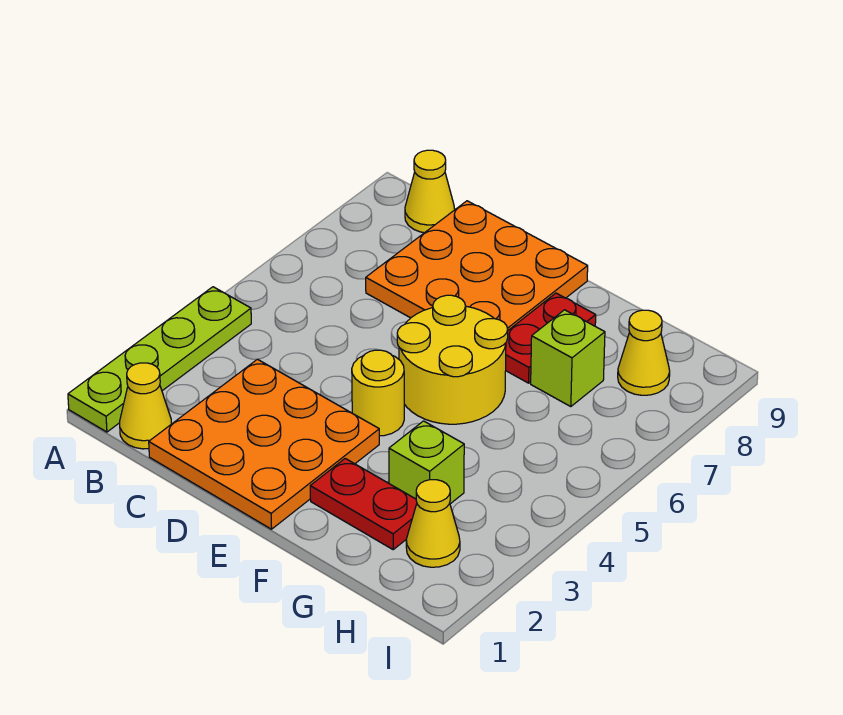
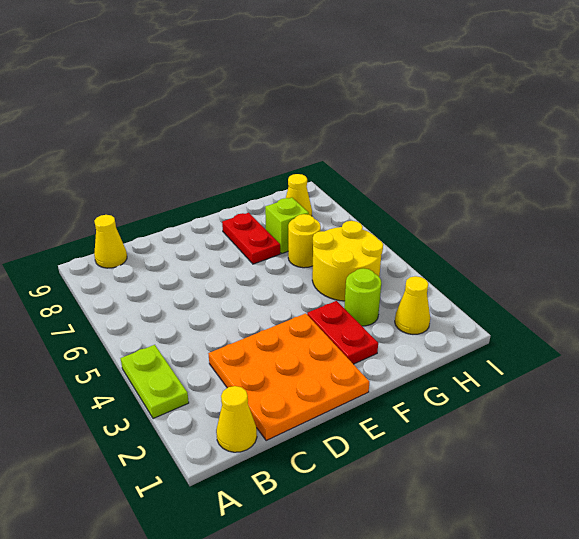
lime 1x4 plate [68,287,251,432] -> lime 1x2 plate [120,345,189,419]
orange 3x3 plate [366,201,588,330] -> none
yellow 1x1 round brick [352,350,404,436] -> yellow 1x1 round brick moved to [288,214,321,268]
yellow 2x2 round brick [397,295,508,424] -> yellow 2x2 round brick moved to [312,221,383,301]
red 1x2 plate [310,459,417,549] -> red 1x2 plate turned to [307,301,378,364]
lime 1x1 brick [389,421,464,504] -> lime 1x1 round brick [344,268,381,326]

